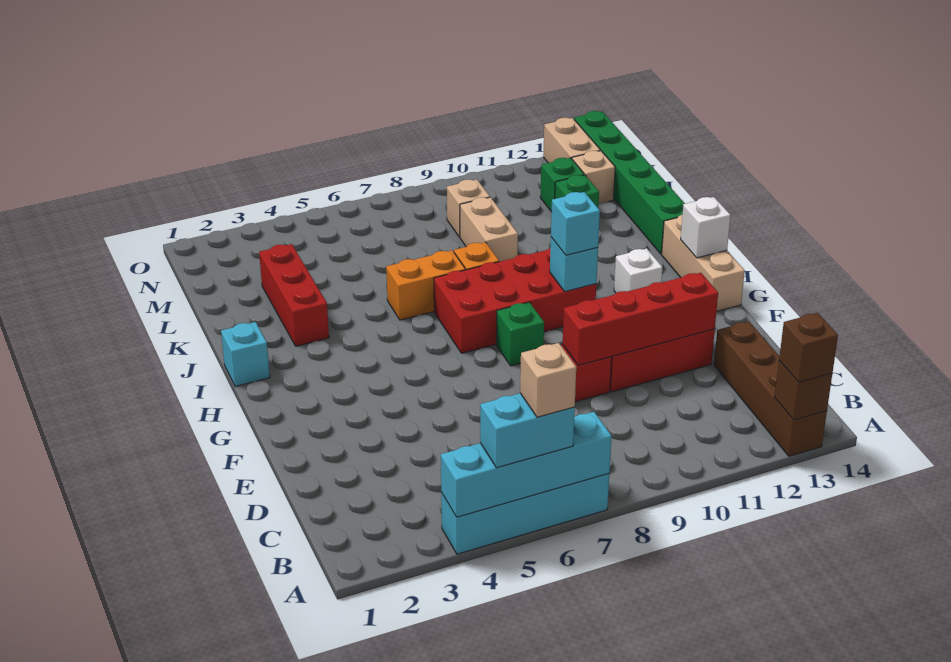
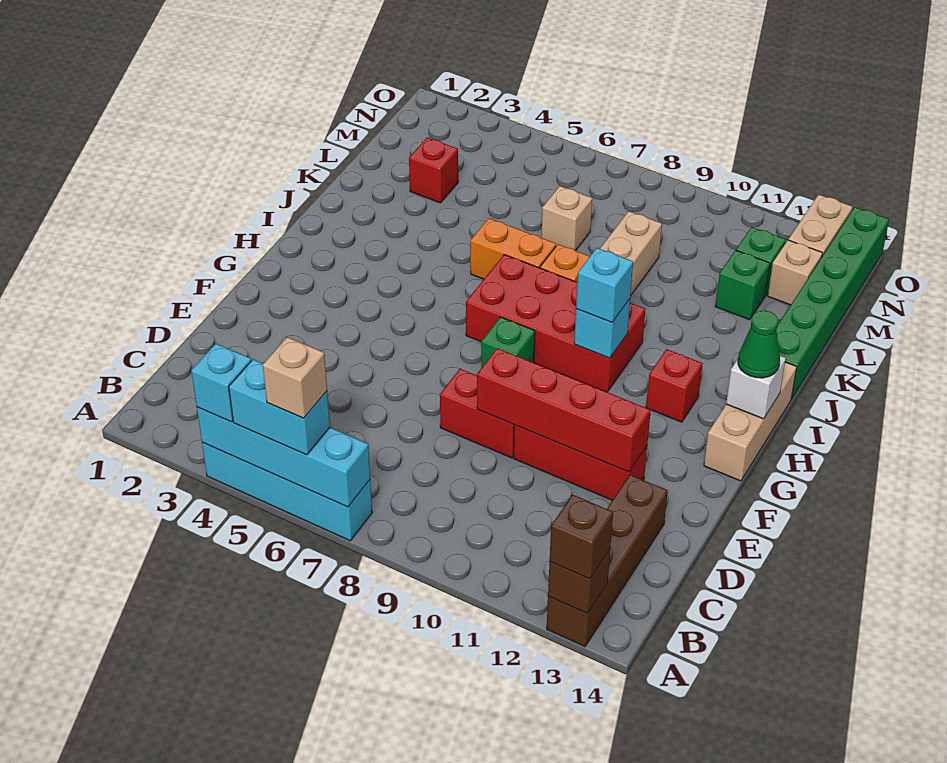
white 1x1 brick [614,248,662,293] -> red 1x1 brick [646,349,703,422]
none -> green 1x1 cone [738,311,780,378]
cyan 1x1 brick [221,322,270,387] -> cyan 1x1 brick moved to [191,344,251,422]
red 1x3 brick [259,244,329,346] -> red 1x1 brick [409,138,458,203]
tan 1x1 brick [447,179,490,237] -> tan 1x1 brick moved to [541,186,592,251]

